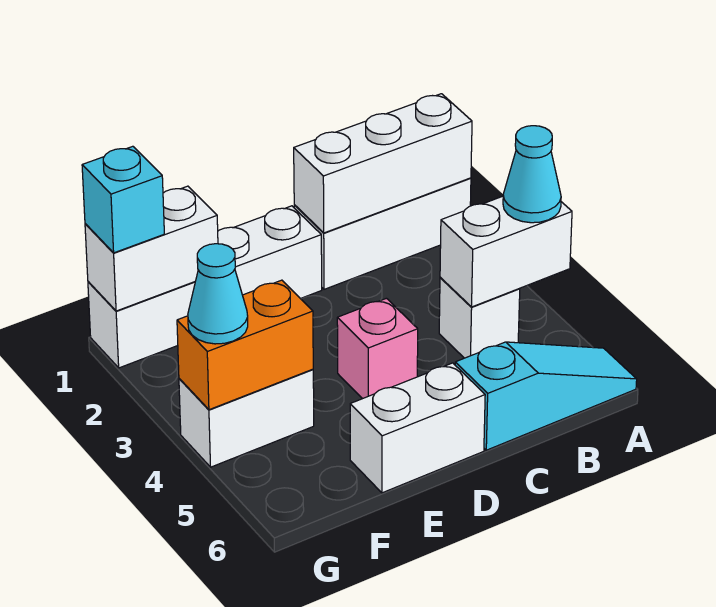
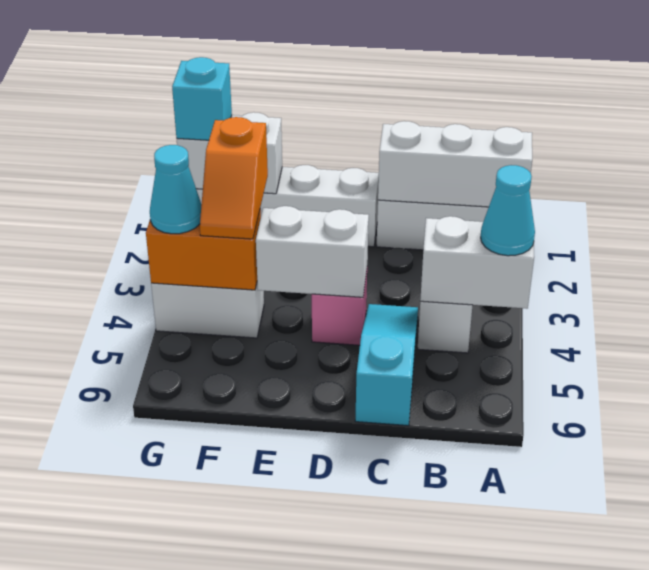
cyan 1x3 slope [455,342,637,450] -> cyan 1x3 slope turned to [355,304,418,426]
white 1x2 brick [350,363,485,493] -> white 1x2 brick moved to [256,206,369,297]
none -> orange 1x2 slope [200,117,268,239]

